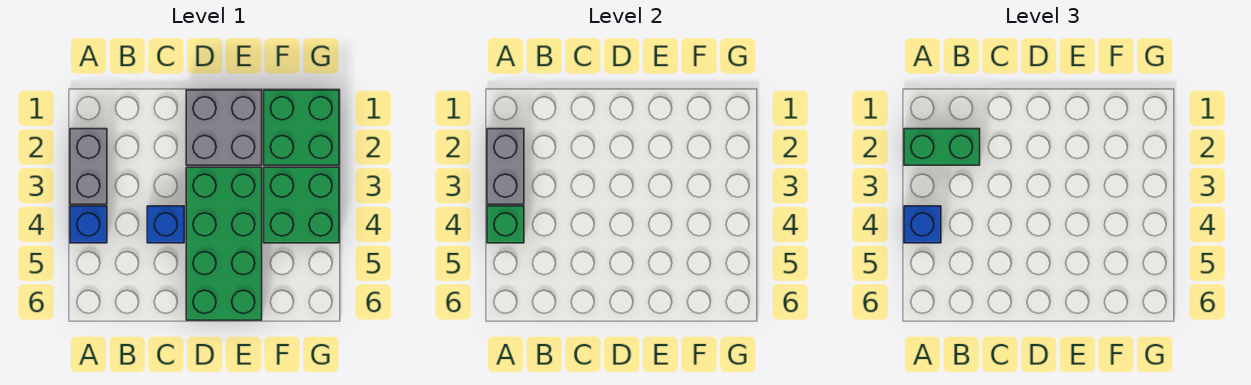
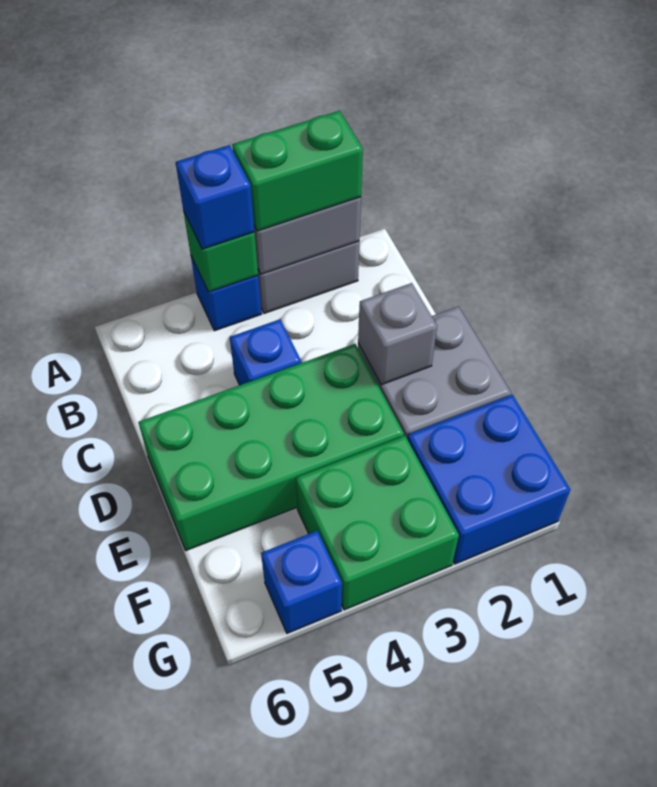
green 1x2 brick [904,129,980,165] -> green 1x2 brick turned to [232,111,363,231]
none -> grey 1x1 brick [358,283,437,385]
green 2x2 brick [264,90,339,165] -> blue 2x2 brick [407,395,570,564]
none -> blue 1x1 brick [261,531,342,633]

